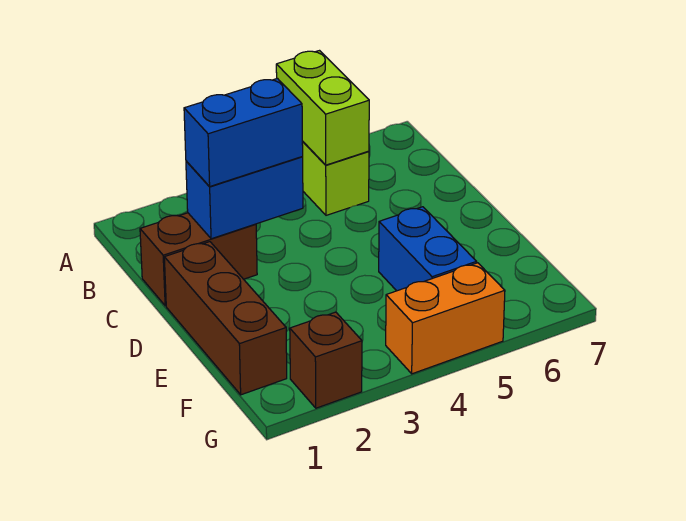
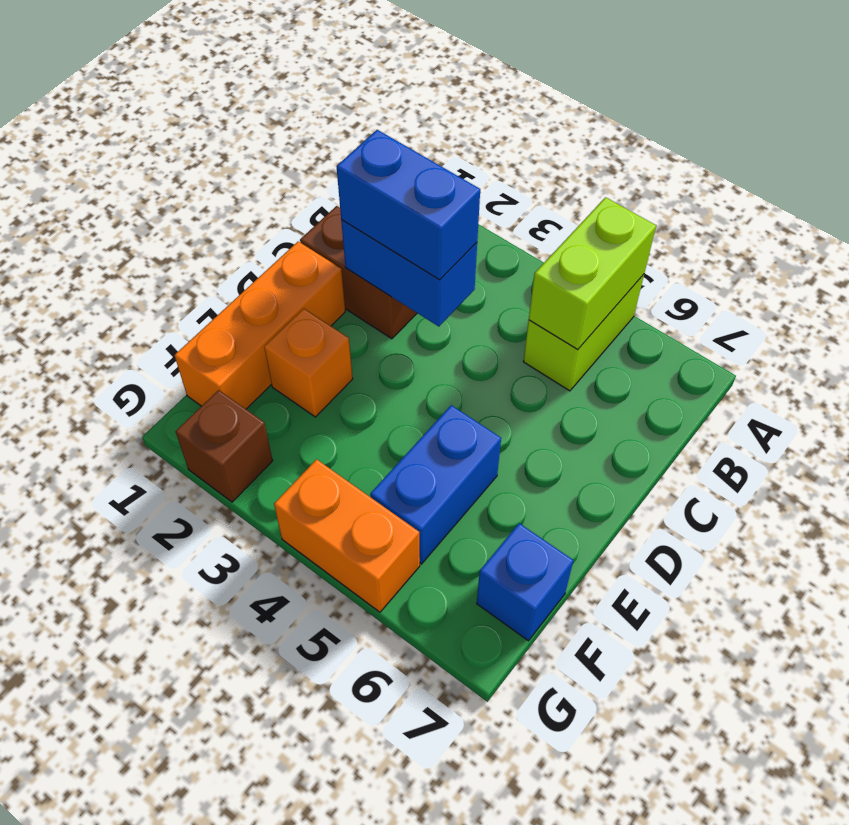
brown 1x3 brick [164,242,287,395] -> orange 1x3 brick [175,241,345,409]
none -> orange 1x1 brick [264,309,353,417]
none -> blue 1x1 brick [477,523,573,641]

